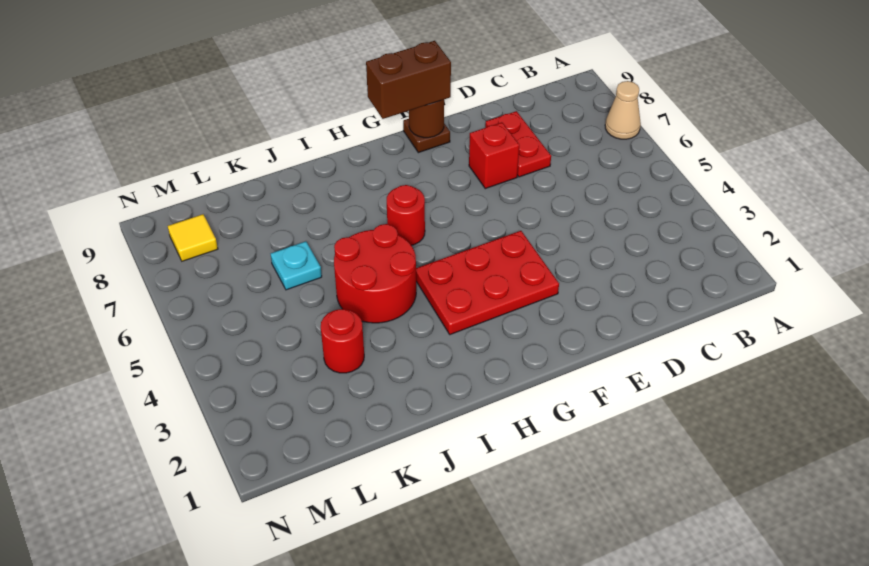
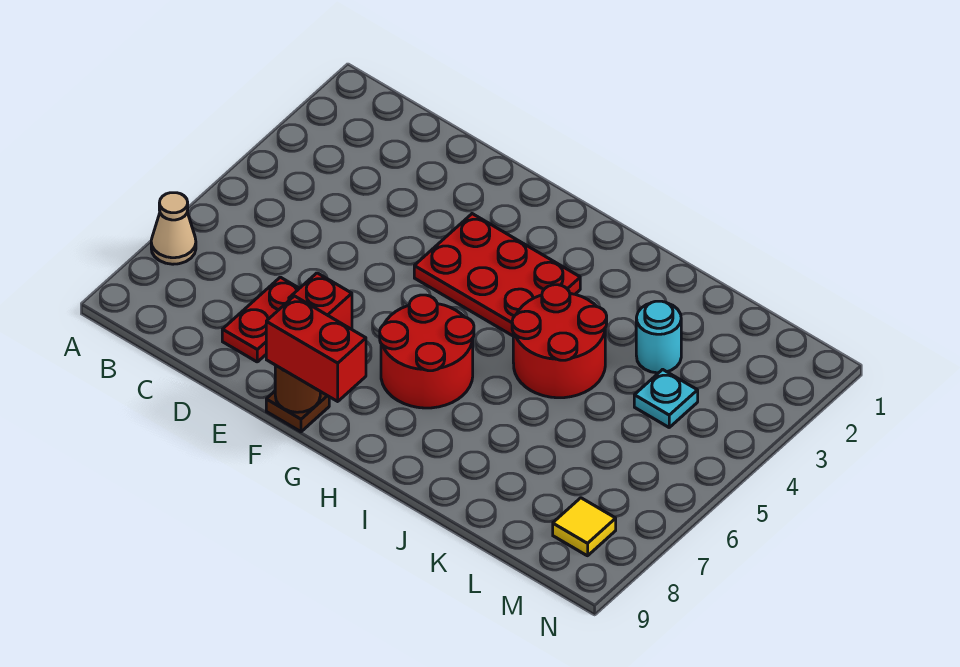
brown 1x2 brick [366,41,451,119] -> red 1x2 brick [266,296,366,401]
red 1x1 round brick [387,185,425,245] -> red 2x2 round brick [380,295,474,408]
red 1x1 round brick [321,309,364,373] -> cyan 1x1 round brick [636,301,681,373]
cyan 1x1 plate [271,241,322,290] -> cyan 1x1 plate moved to [634,369,698,427]

